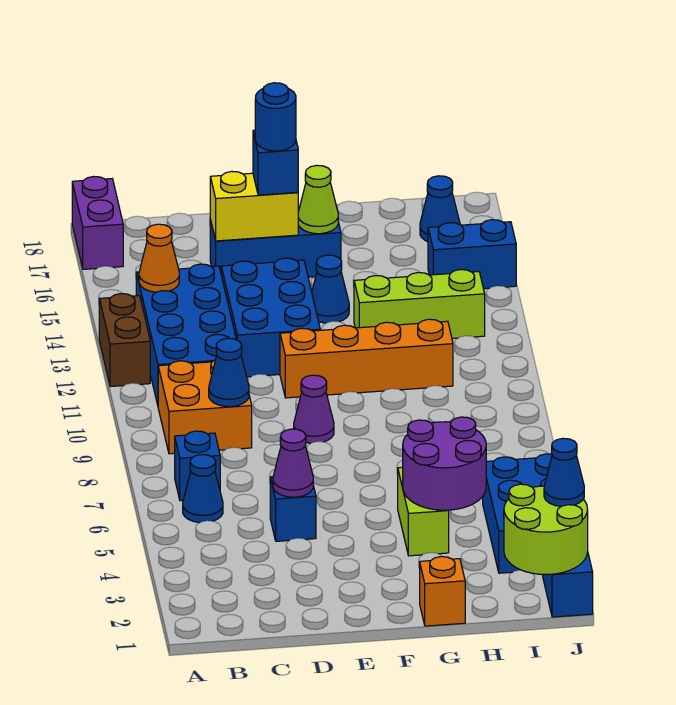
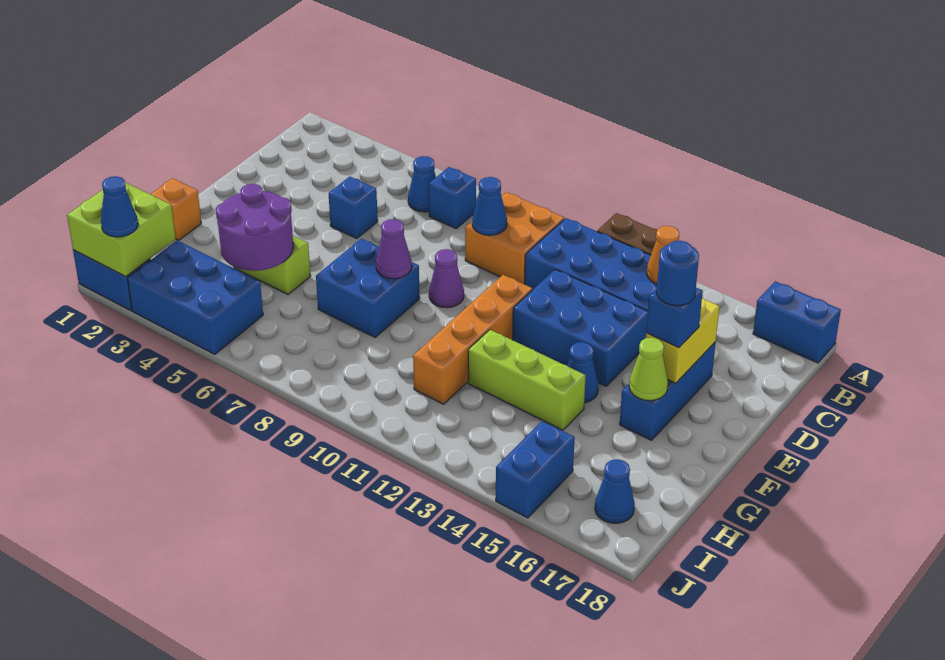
purple 1x2 brick [72,177,123,269] -> blue 1x2 brick [753,281,841,363]
purple 1x1 cone [273,429,313,497] -> purple 1x1 cone moved to [376,219,412,279]
none -> blue 2x2 brick [316,239,420,337]
lime 1x3 brick [354,270,485,339] -> lime 1x3 brick turned to [468,330,586,430]
lime 2x2 round brick [504,484,588,575] -> lime 2x2 brick [67,182,176,277]

